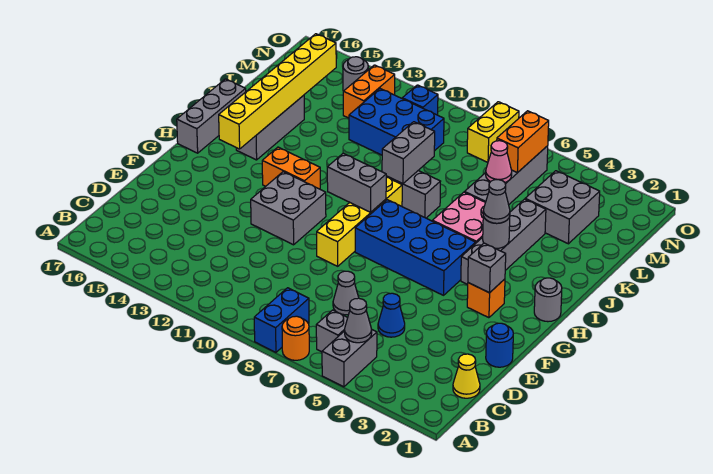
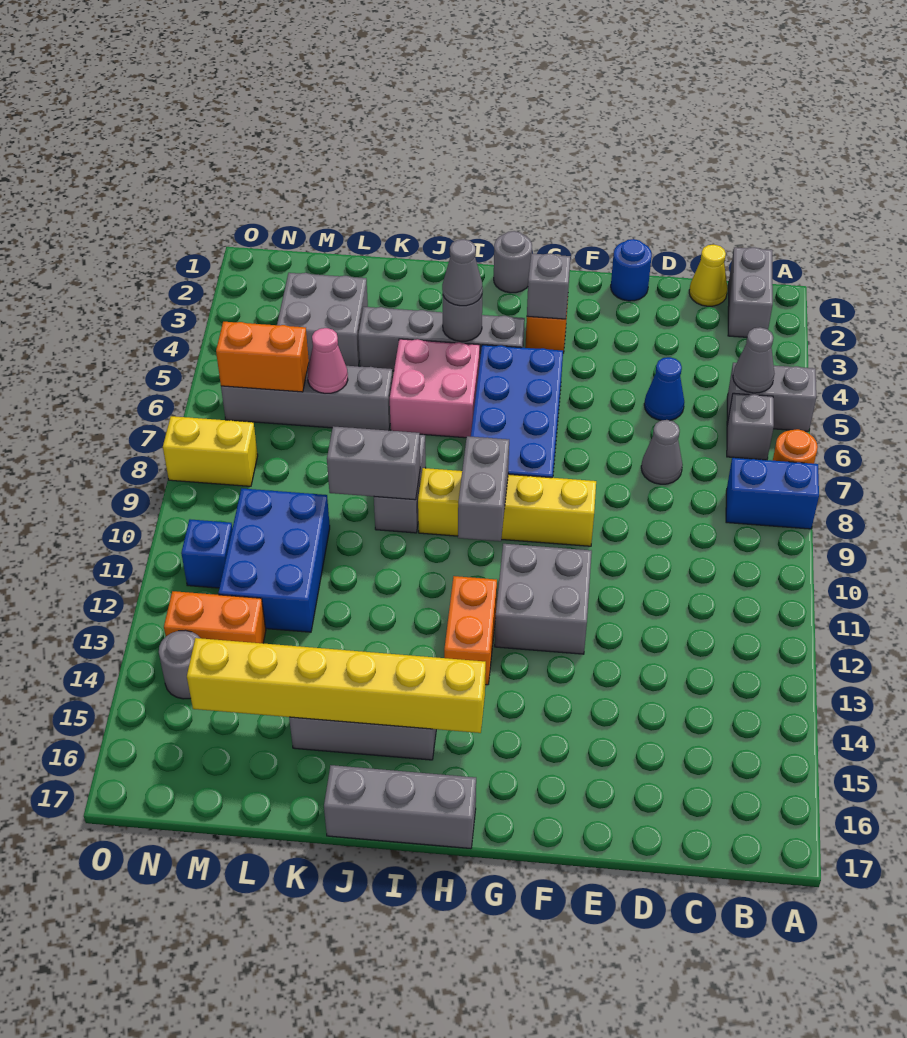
none -> grey 1x2 brick [728,247,773,337]

